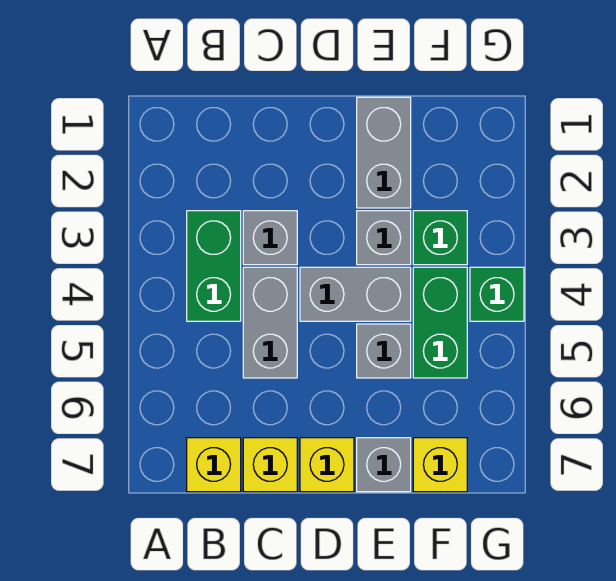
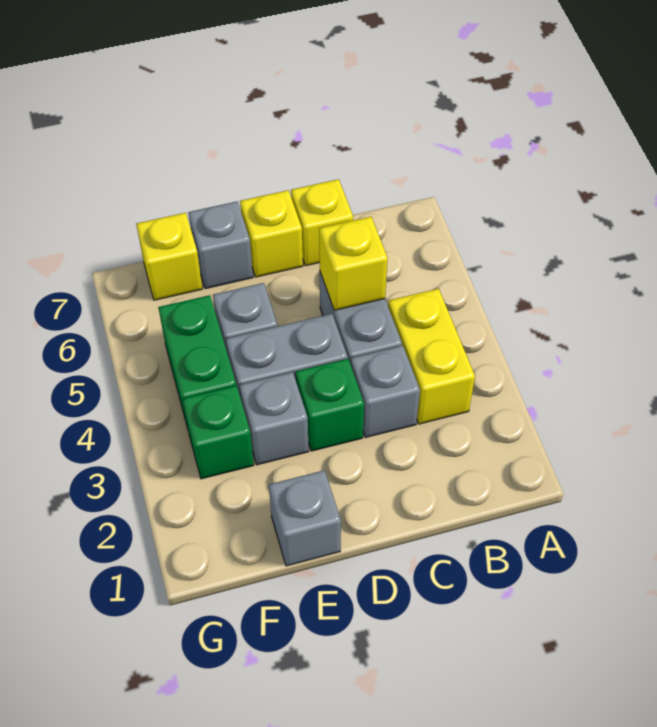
green 1x2 brick [187,211,241,321] -> yellow 1x2 brick [388,289,475,424]
yellow 1x1 brick [187,438,241,492] -> yellow 1x1 brick moved to [319,217,388,310]
grey 1x2 brick [357,97,411,208] -> grey 1x1 brick [269,470,341,566]
green 1x1 brick [470,267,524,321] -> green 1x1 brick moved to [296,359,364,451]

